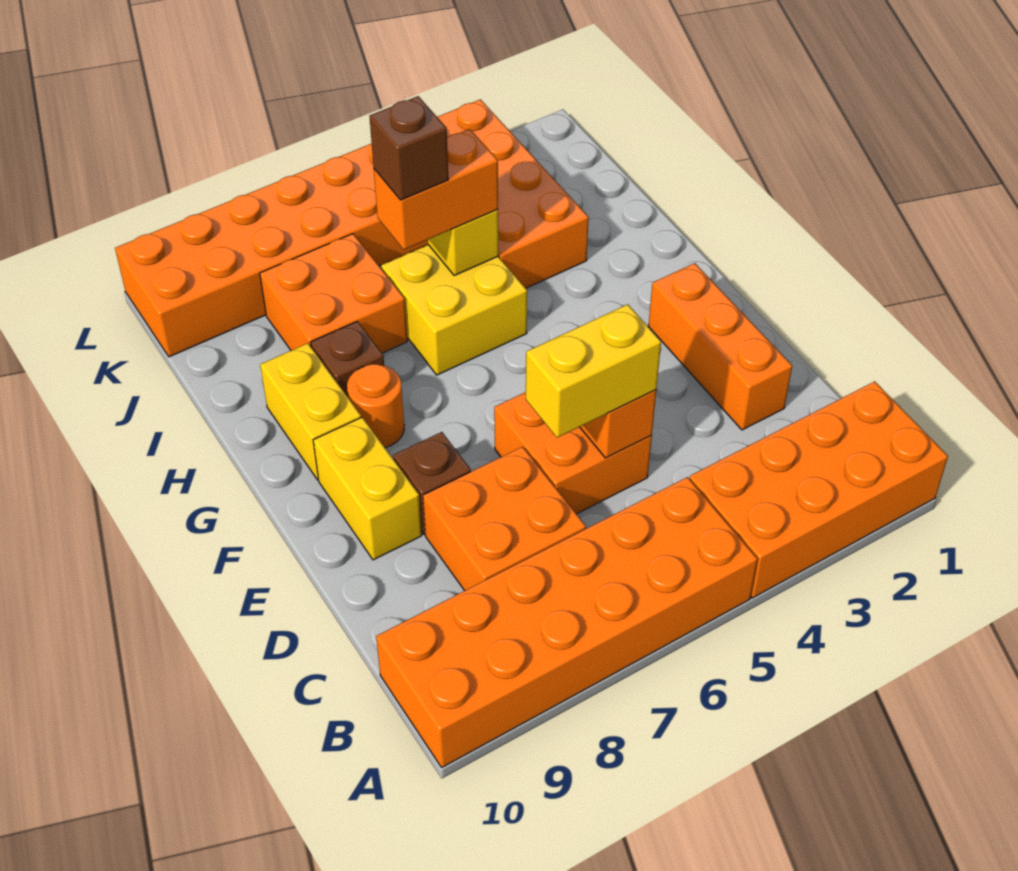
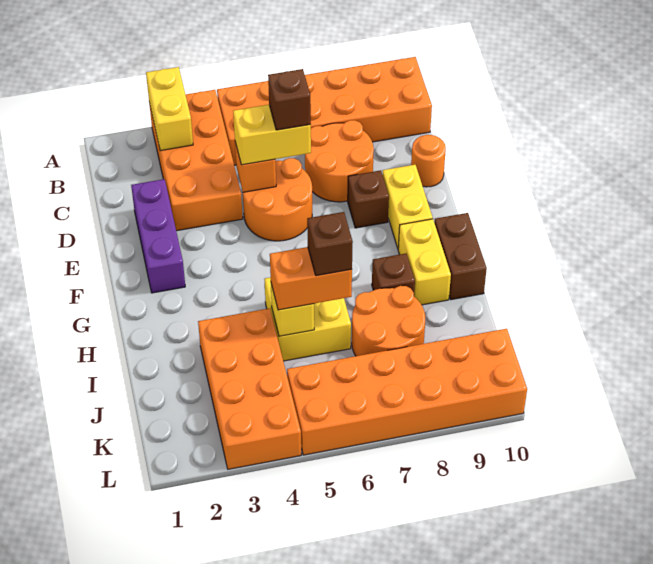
orange 2x4 brick [690,381,948,598] -> orange 2x4 brick turned to [149,90,243,231]
none -> yellow 1x2 brick [146,67,193,151]
orange 2x2 brick [423,447,586,591] -> orange 2x2 round brick [305,120,374,202]
orange 1x3 brick [648,263,792,430] -> purple 1x3 brick [131,179,185,293]
orange 2x2 brick [494,392,652,514] -> orange 2x2 round brick [243,158,312,241]
none -> brown 1x1 brick [268,69,311,130]
orange 1x1 round brick [347,364,404,447] -> orange 1x1 round brick moved to [411,135,446,187]
none -> brown 1x2 brick [434,213,487,300]
orange 2x2 brick [260,234,407,353] -> orange 2x2 round brick [352,286,425,356]

